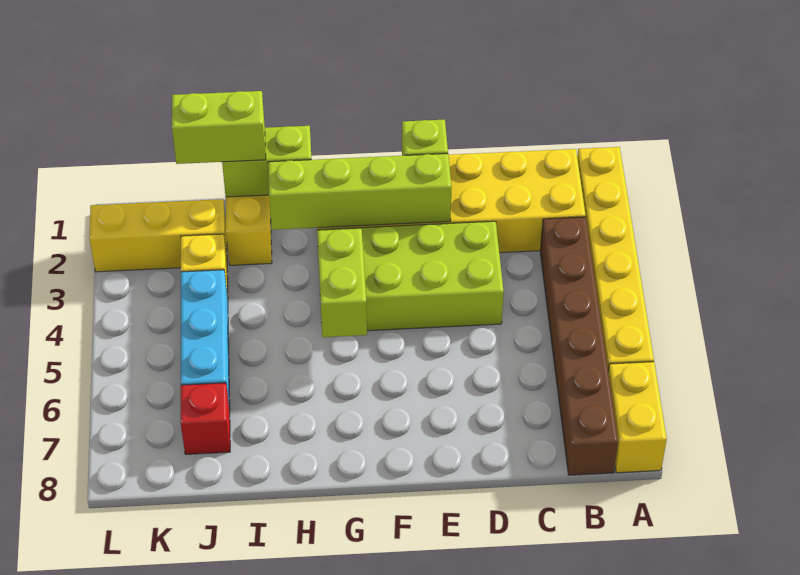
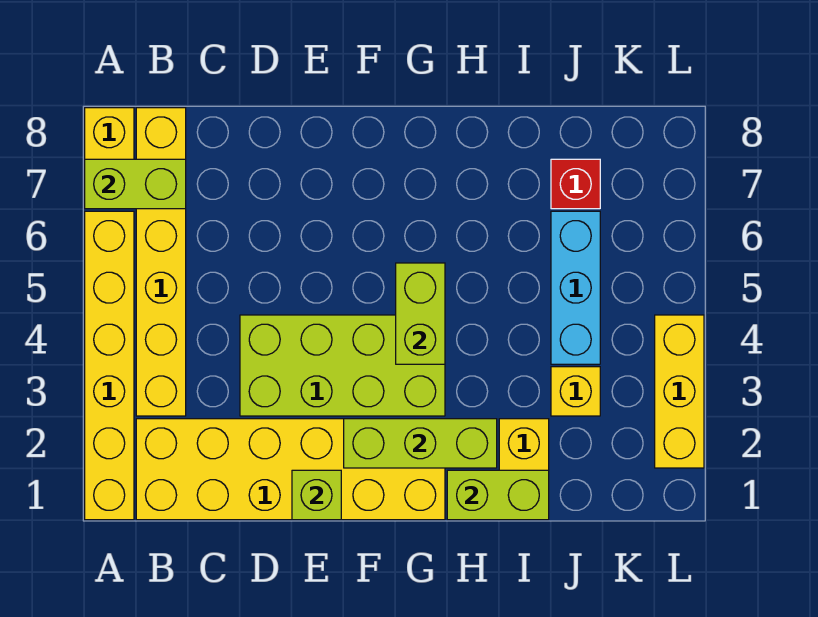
brown 1x6 brick [540,217,618,475] -> yellow 1x6 brick [136,108,186,416]
lime 1x4 brick [268,154,451,230] -> lime 1x3 brick [344,419,497,468]
lime 1x2 brick [172,91,266,164] -> lime 1x2 brick moved to [85,159,186,209]
yellow 1x3 brick [89,199,227,272] -> yellow 1x3 brick turned to [655,315,704,468]

